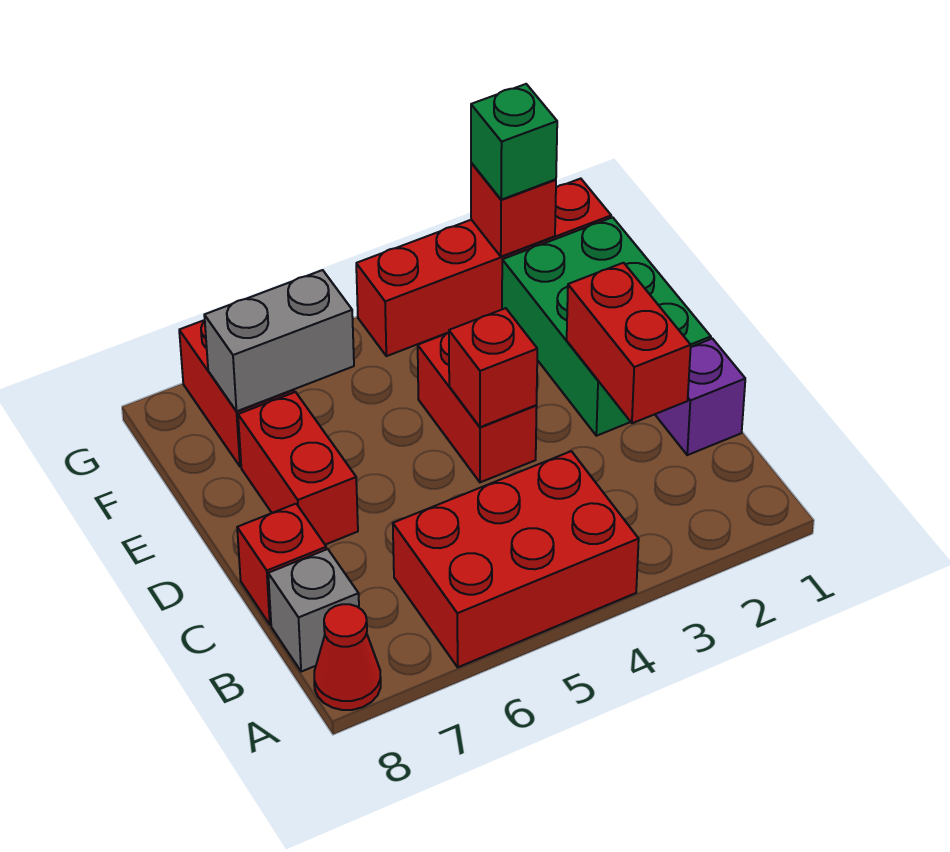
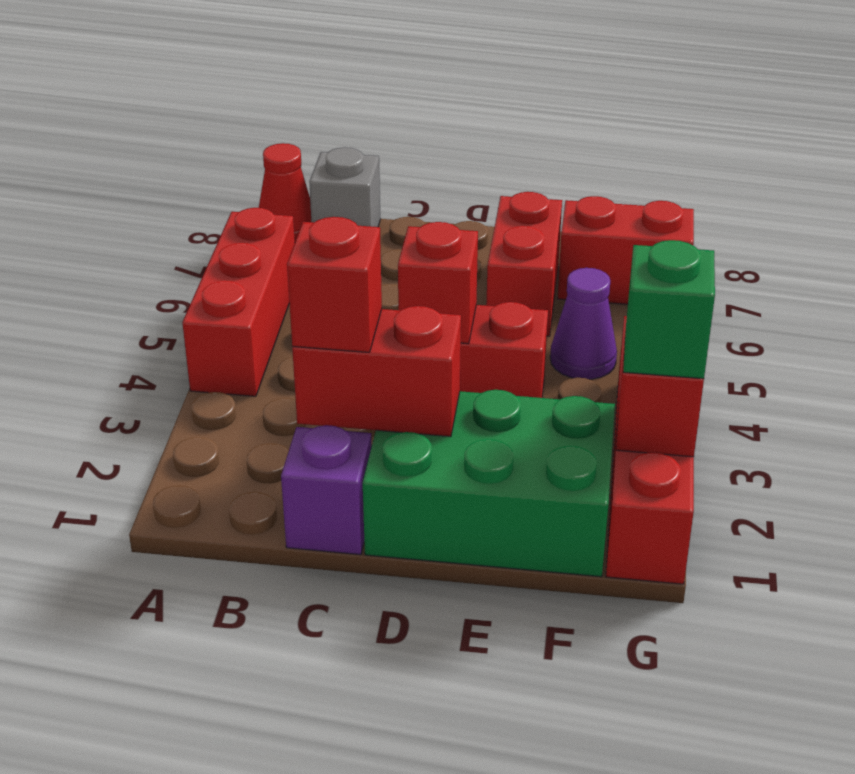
red 2x3 brick [393,451,639,667] -> red 1x3 brick [182,208,295,396]
red 1x1 brick [237,504,326,625] -> red 1x1 brick moved to [287,217,382,352]
red 1x2 brick [238,392,358,545] -> red 1x2 brick turned to [486,192,562,336]
none -> purple 1x1 cone [550,268,617,379]
grey 1x2 brick [204,270,354,411] -> none

